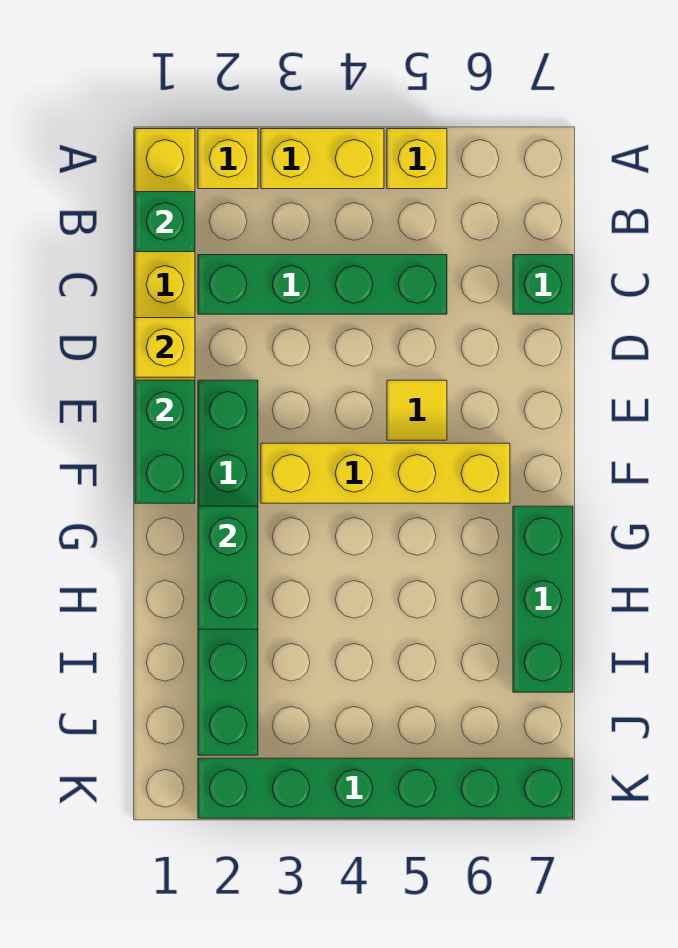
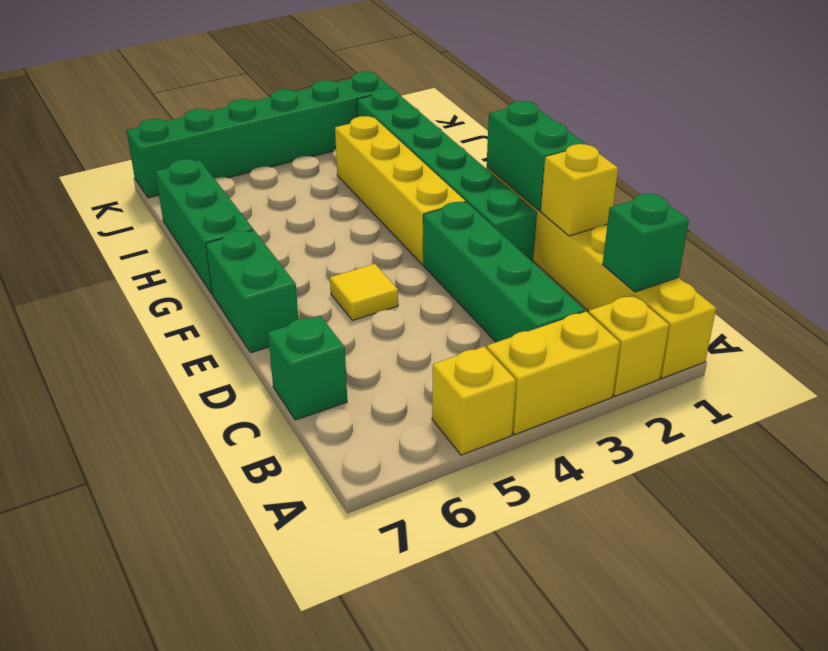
green 1x4 brick [198,255,447,314] -> green 1x4 brick turned to [423,202,585,342]
yellow 1x4 brick [261,443,510,503] -> yellow 1x4 brick turned to [335,116,465,264]
green 1x2 brick [198,506,258,629] -> green 1x2 brick moved to [206,230,298,353]

